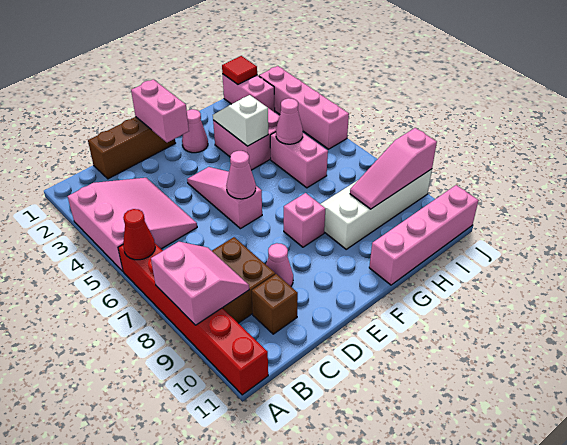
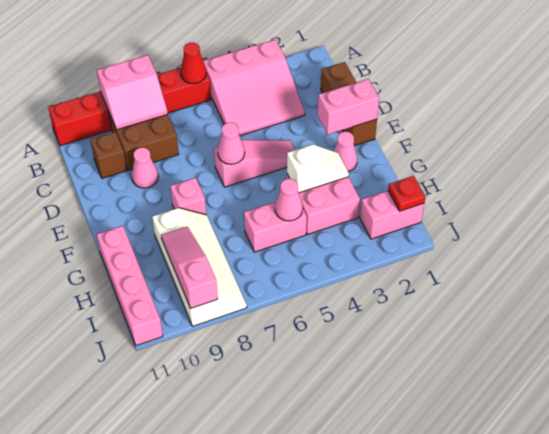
red 1x1 tile [222,56,257,84] -> red 1x1 plate [388,176,425,211]
pink 1x4 brick [259,66,349,149] -> none

